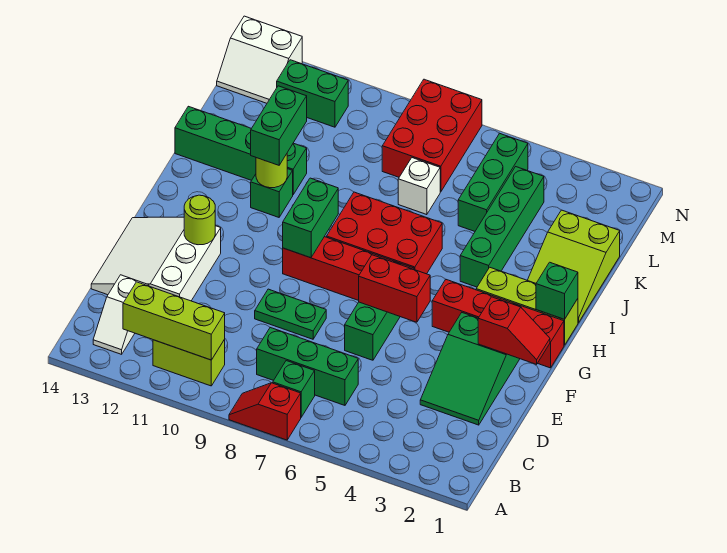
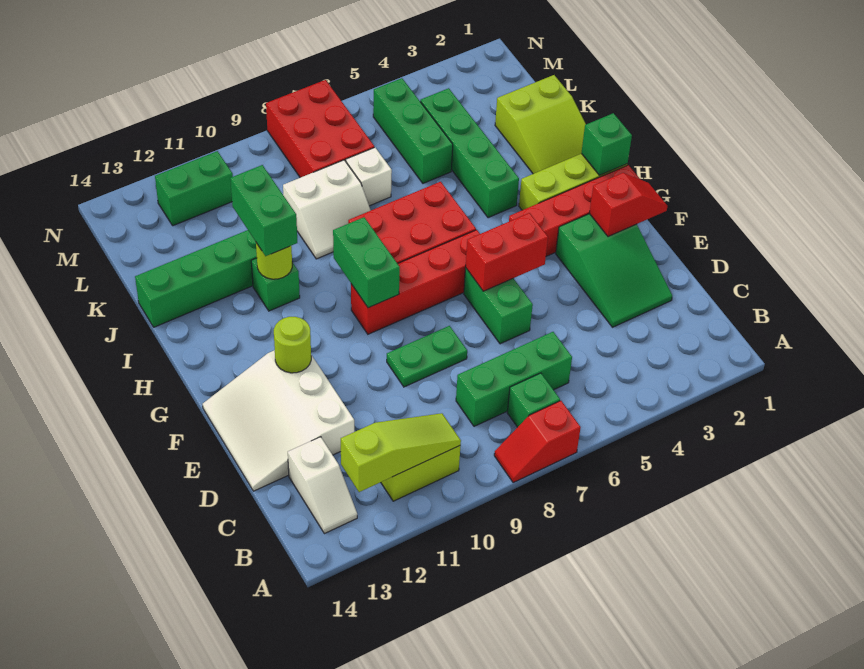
lime 1x3 brick [123,282,225,360] -> lime 1x3 slope [341,413,461,492]
white 2x2 slope [217,16,302,103] -> white 2x2 slope moved to [283,160,371,259]

